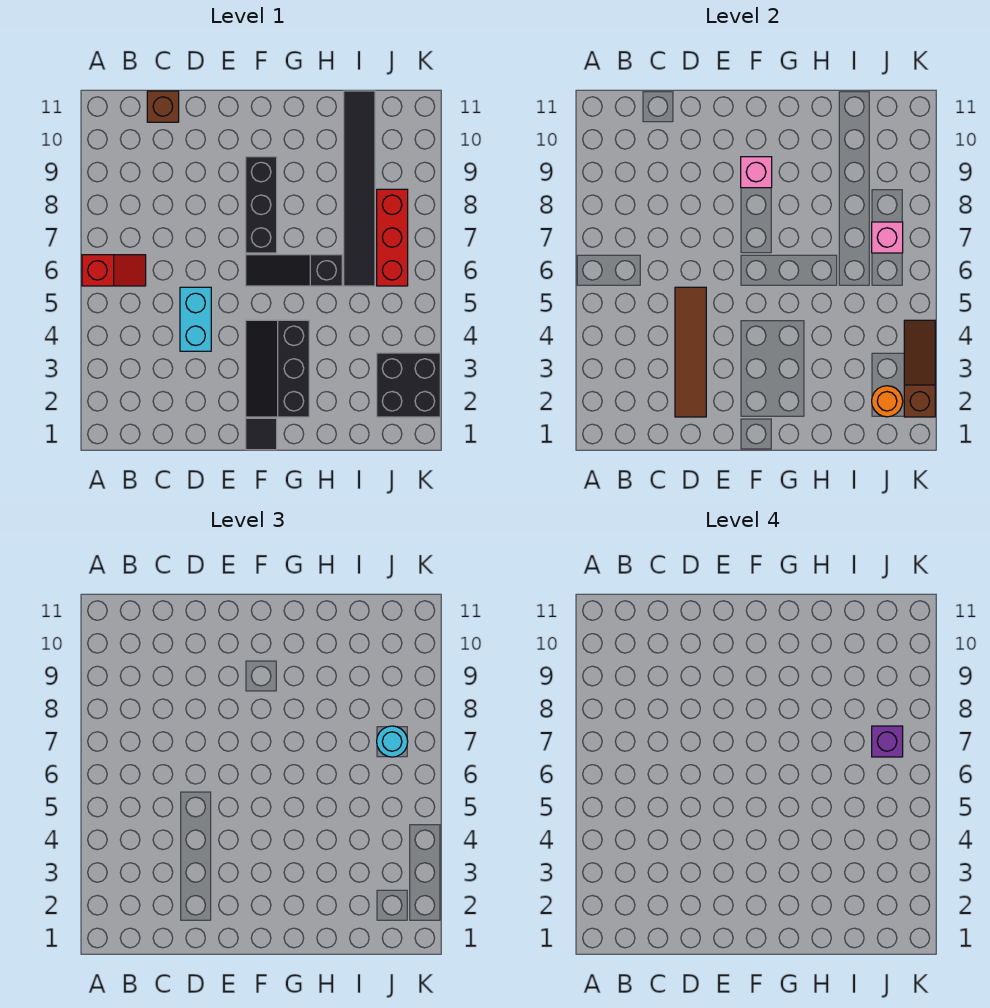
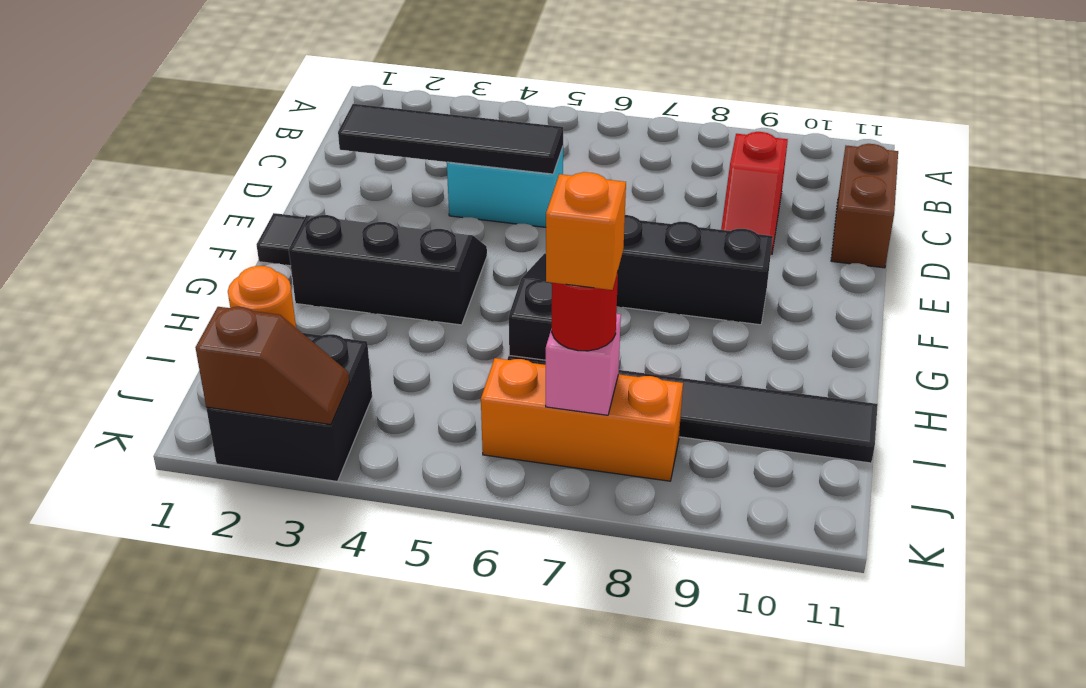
red 1x2 slope [82,255,146,286] -> red 1x2 slope moved to [721,132,788,254]
brown 1x1 brick [147,91,179,122] -> brown 1x2 brick [831,144,898,268]
brown 1x4 tile [675,287,706,417] -> black 1x4 tile [338,104,563,174]
pink 1x1 brick [741,157,772,188] -> none
red 1x3 brick [377,189,408,286] -> orange 1x3 brick [481,358,683,481]
cyan 1x1 round brick [377,726,408,757] -> red 1x1 round brick [552,272,618,351]
purple 1x1 brick [872,726,903,757] -> orange 1x1 brick [546,172,626,290]
brown 1x3 slope [904,320,935,417] -> brown 1x2 slope [195,307,349,425]

